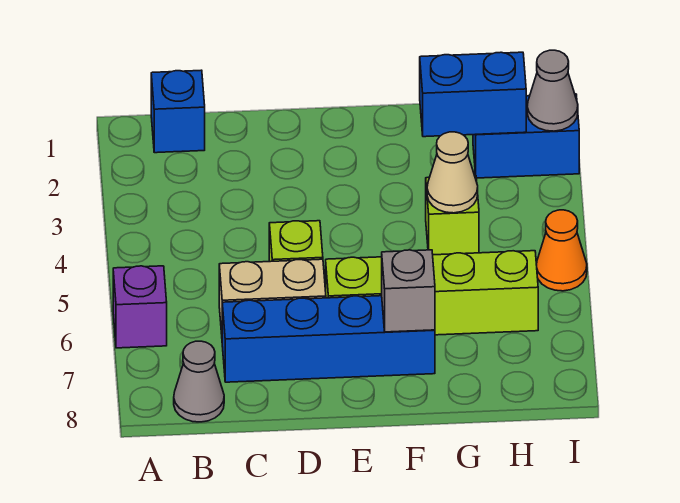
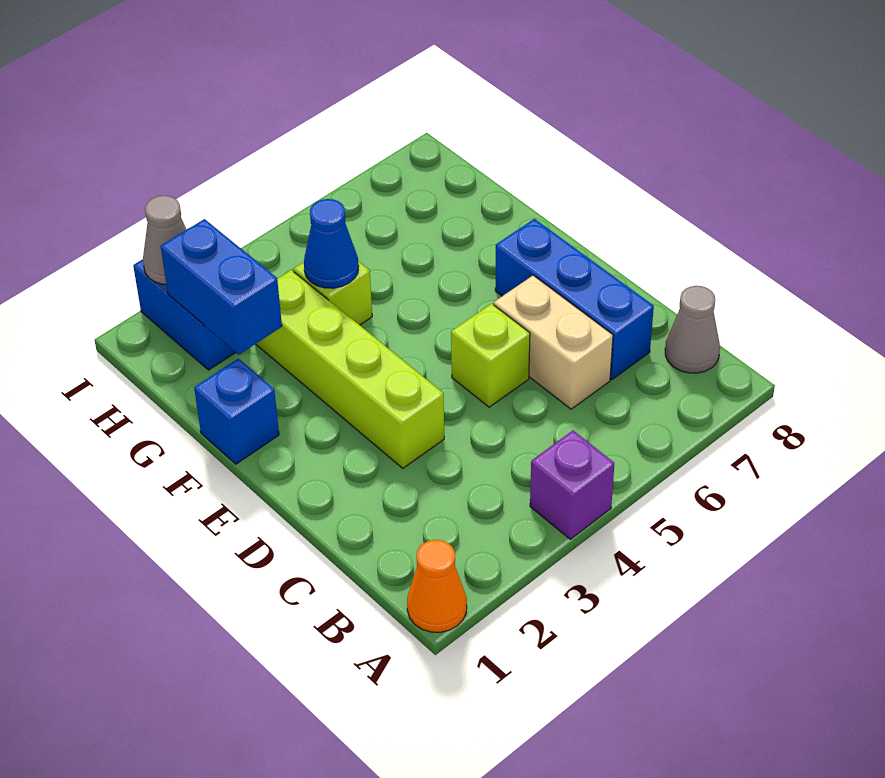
purple 1x1 brick [113,266,167,348] -> purple 1x1 brick moved to [530,431,614,539]
blue 1x1 brick [151,70,205,153] -> blue 1x1 brick moved to [194,358,279,464]
blue 1x4 brick [222,296,435,382] -> blue 1x3 brick [495,219,654,380]
lime 1x4 brick [326,251,538,335] -> lime 1x4 brick moved to [256,270,444,468]
grey 1x1 brick [382,250,435,332] -> none
tan 1x1 cone [427,132,478,213] -> blue 1x1 cone [304,199,359,288]
orange 1x1 cone [537,210,587,291] -> orange 1x1 cone moved to [407,540,467,632]

